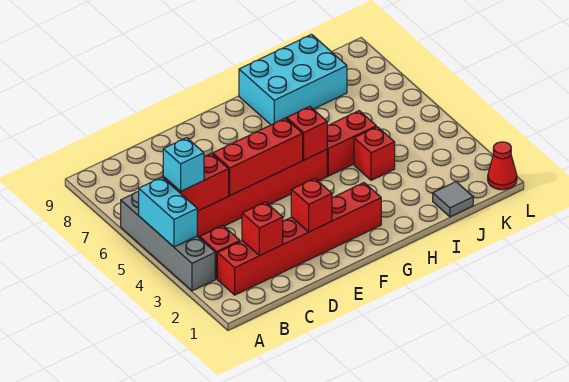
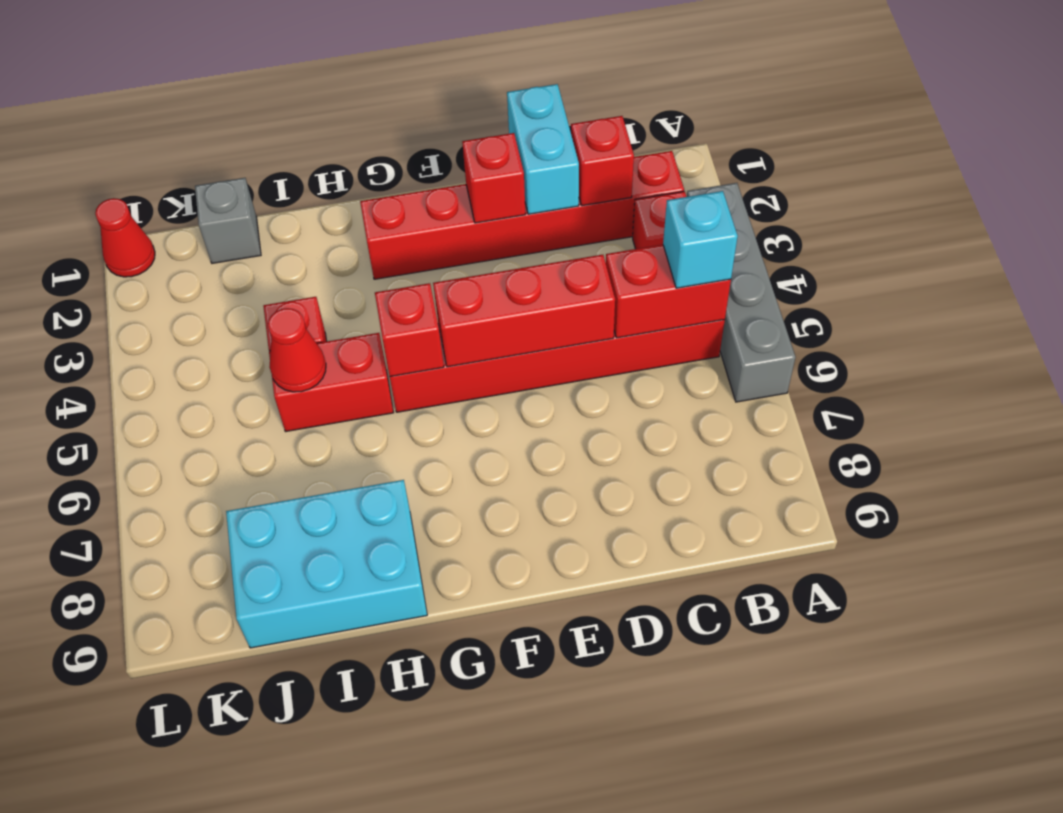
cyan 1x2 brick [139,177,197,247] -> cyan 1x2 brick moved to [507,84,579,214]
none -> red 1x1 cone [268,308,326,392]
grey 1x1 tile [433,182,473,217] -> grey 1x1 brick [195,178,261,263]

